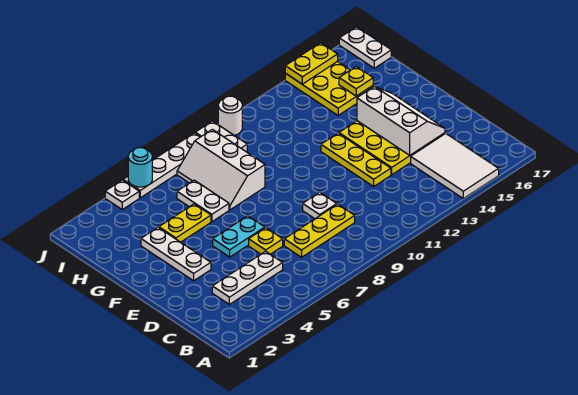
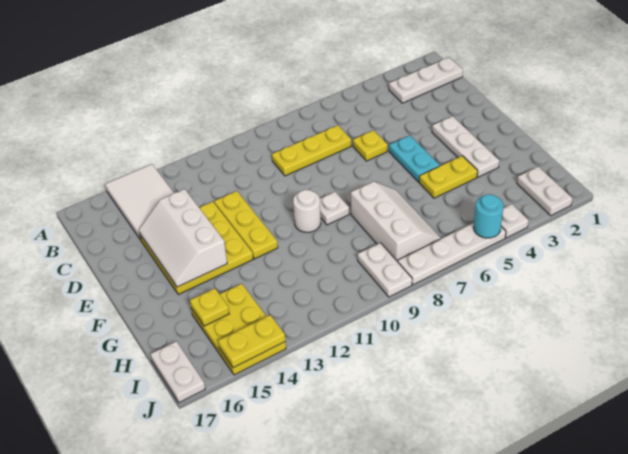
white 1x3 plate [212,251,283,304] -> white 1x3 plate moved to [389,57,463,103]
white 1x1 plate [303,192,337,219] -> white 1x1 plate moved to [320,192,349,225]
cyan 1x2 plate [213,216,265,257] -> cyan 1x2 plate turned to [389,135,440,182]
white 1x2 plate [177,180,229,222] -> white 1x2 plate moved to [517,167,573,215]
white 1x1 round brick [218,96,242,135] -> white 1x1 round brick moved to [293,190,321,232]

